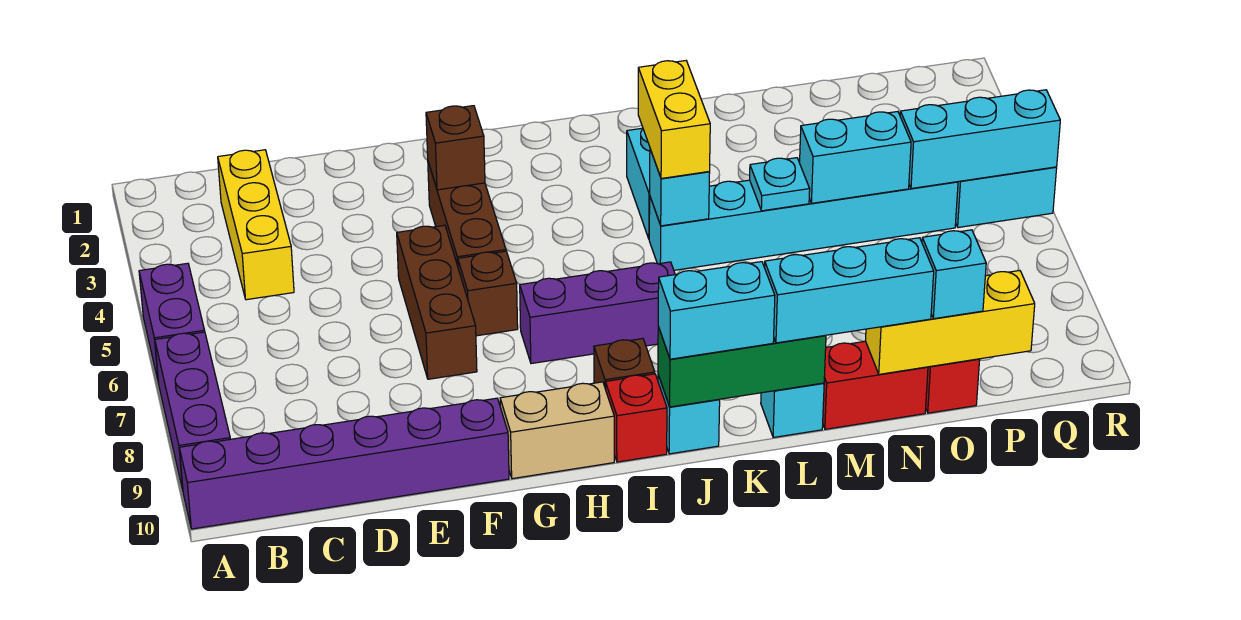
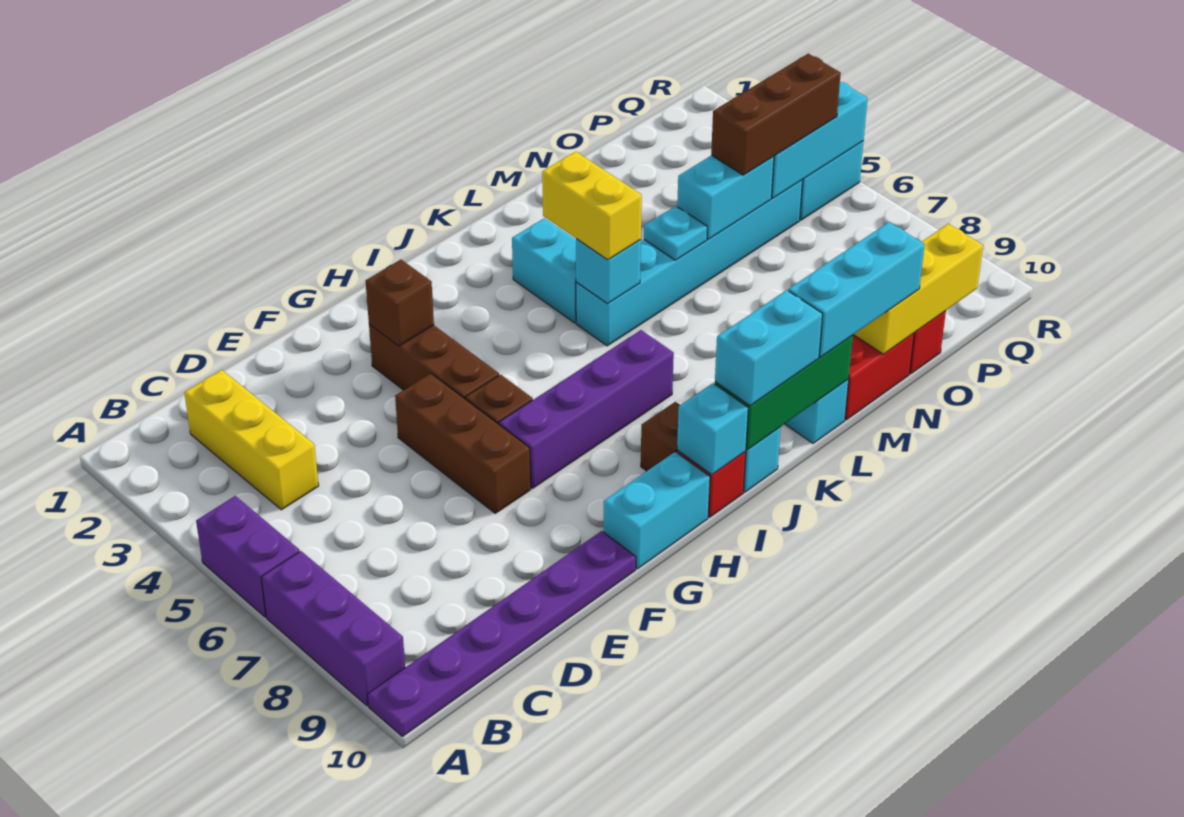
purple 1x6 brick [179,398,509,529] -> purple 1x6 plate [367,531,636,737]
tan 1x2 brick [500,382,614,479] -> cyan 1x2 brick [603,452,710,569]
purple 1x3 brick [520,262,675,364] -> purple 1x4 brick [499,330,674,488]
none -> brown 1x3 brick [711,54,841,175]
cyan 1x1 brick [922,230,986,319] -> cyan 1x1 brick moved to [677,383,748,475]

